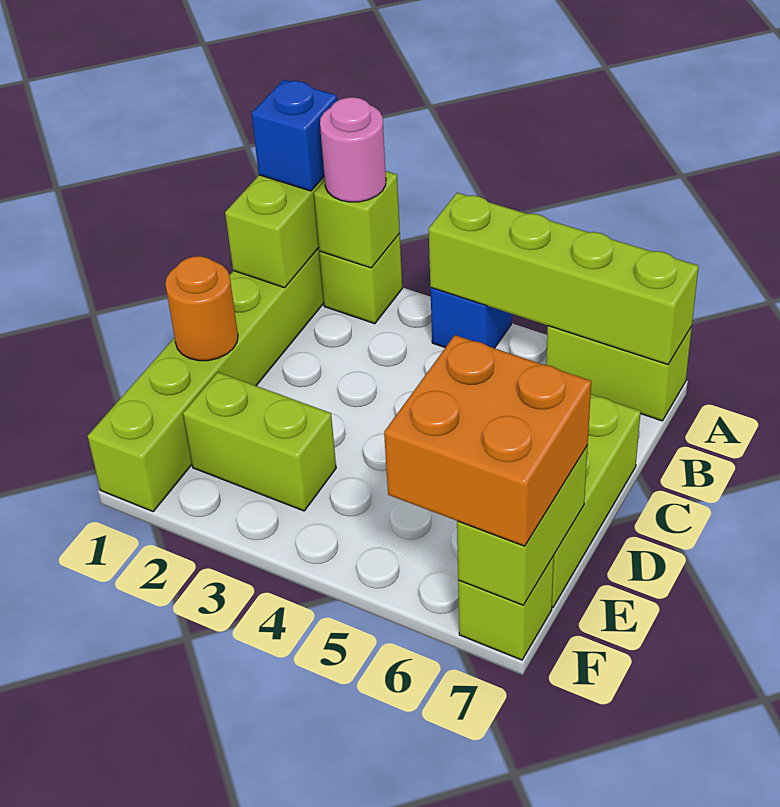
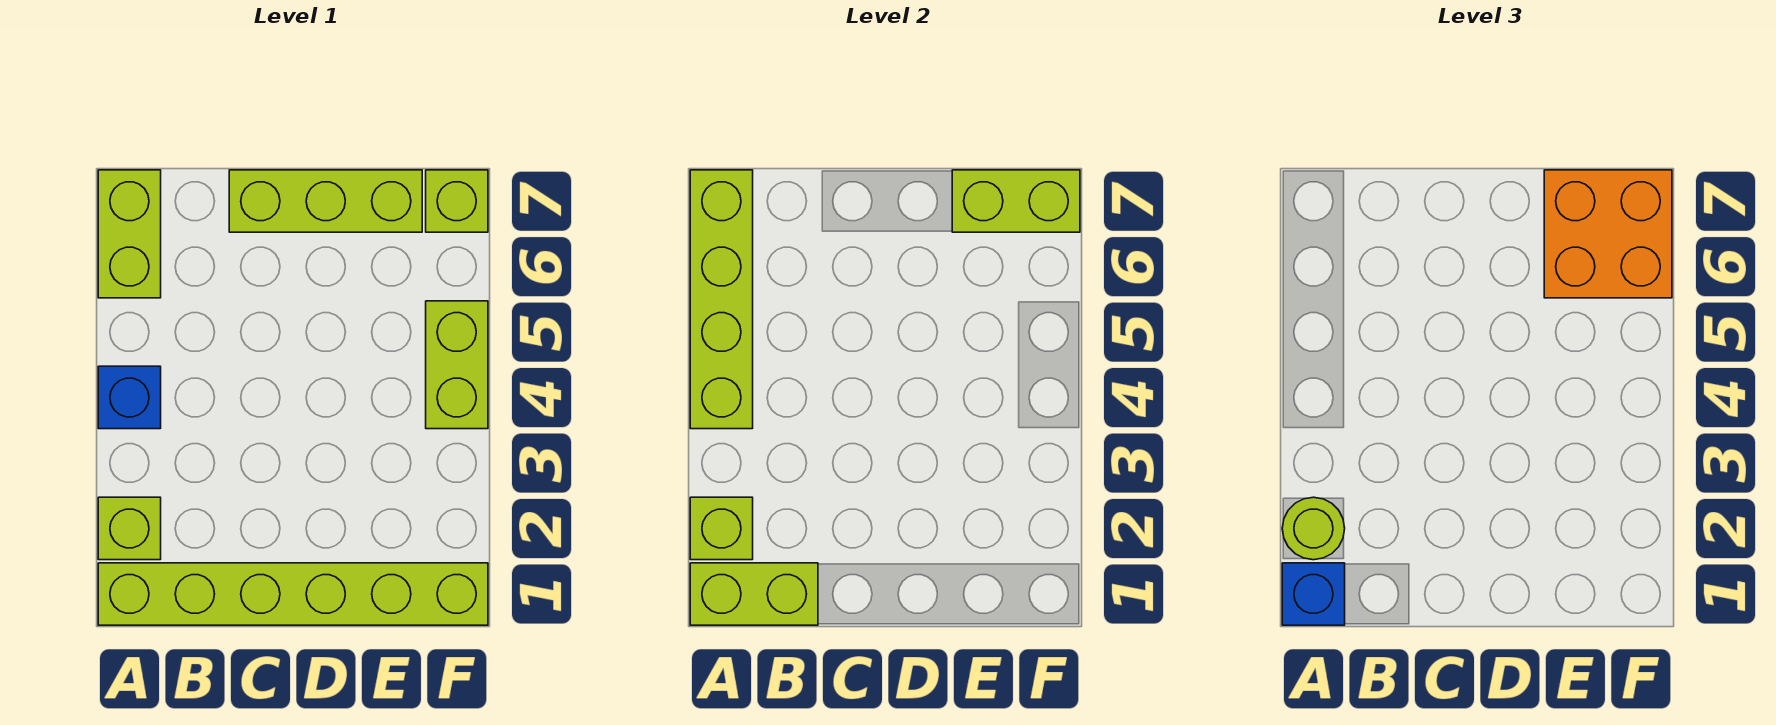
pink 1x1 round brick [320,97,386,202] -> lime 1x1 round brick [1282,497,1345,560]
orange 1x1 round brick [165,256,238,361] -> none
lime 1x2 brick [183,372,336,511] -> lime 1x2 brick moved to [426,301,488,429]

